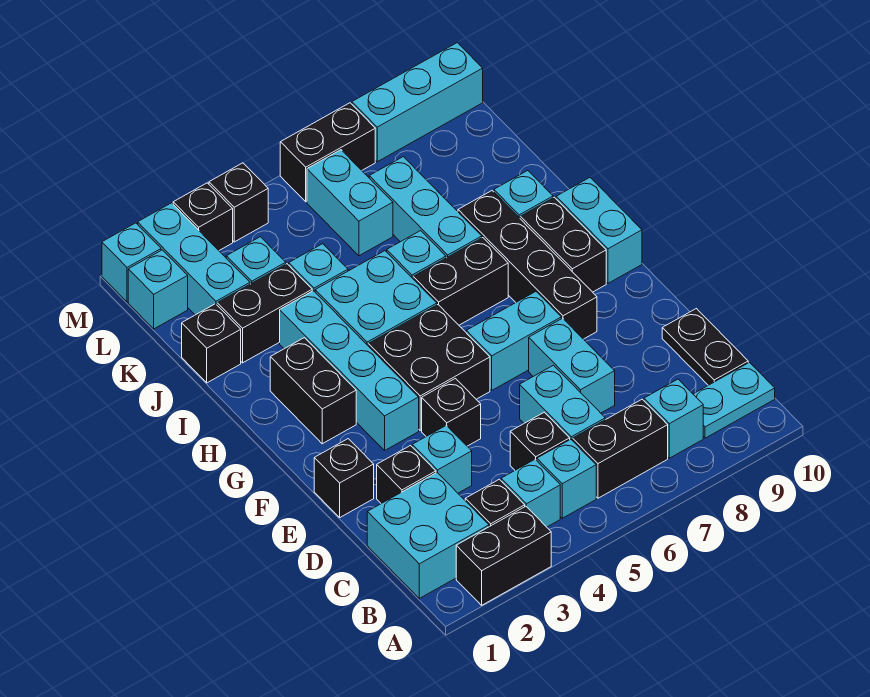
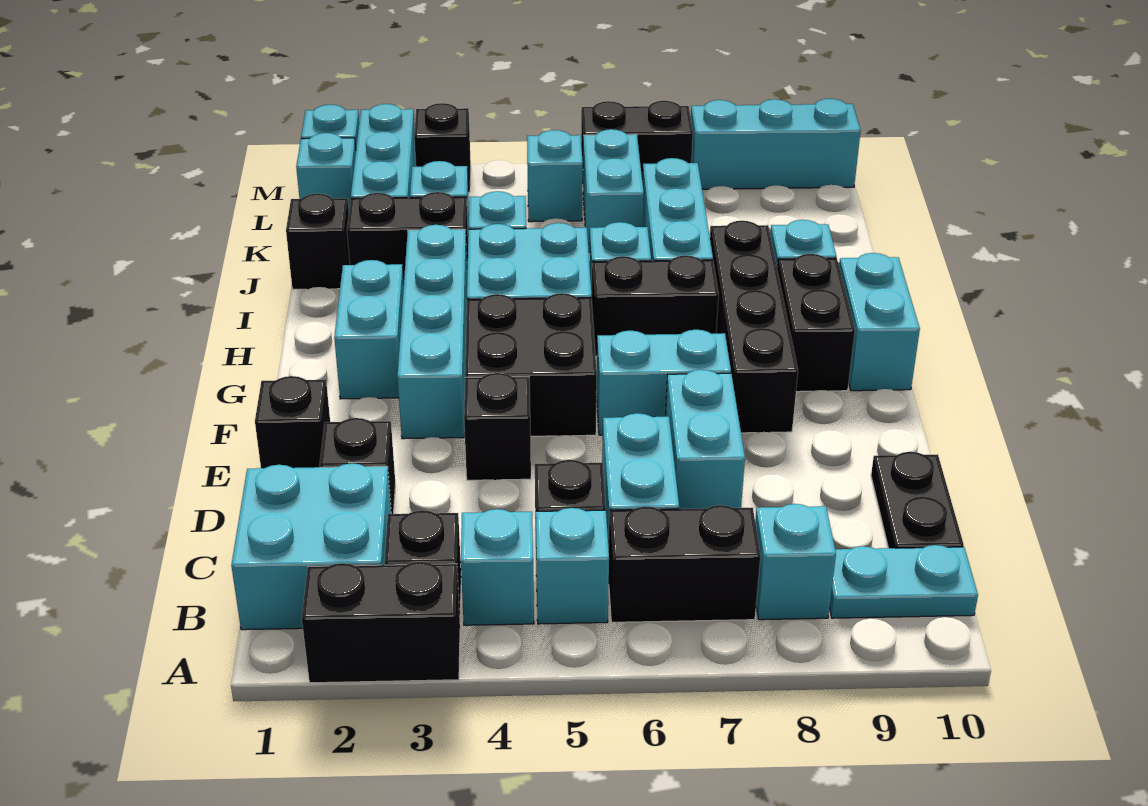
cyan 1x1 brick [412,425,472,493] -> cyan 1x1 brick moved to [527,130,583,222]
black 1x2 brick [270,338,356,444] -> cyan 1x2 brick [334,260,404,399]
black 1x1 brick [209,163,268,242] -> none

